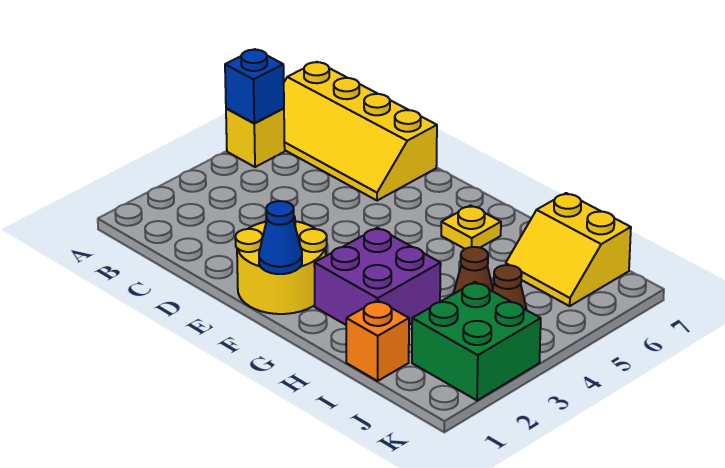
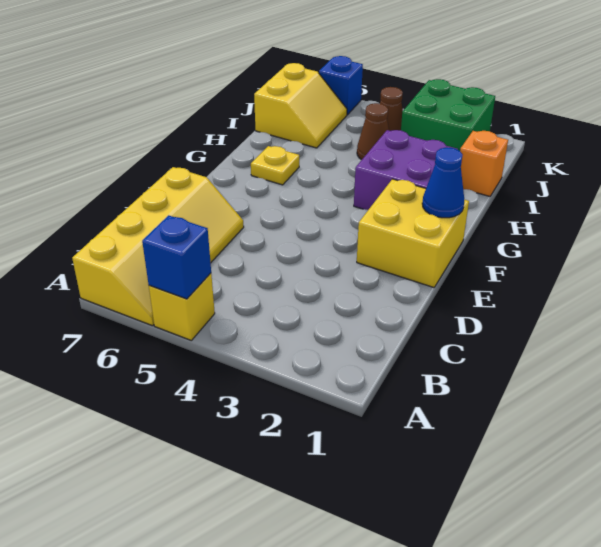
yellow 2x2 round brick [235,216,327,314] -> yellow 2x2 brick [357,179,469,288]
none -> blue 1x1 brick [319,56,363,115]

